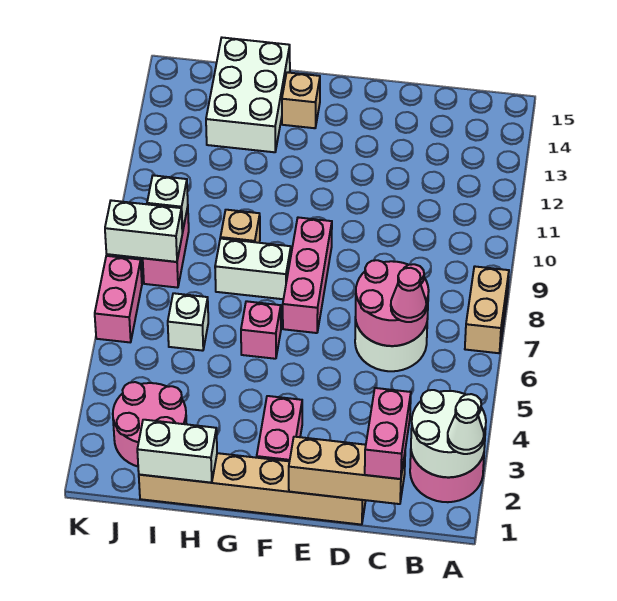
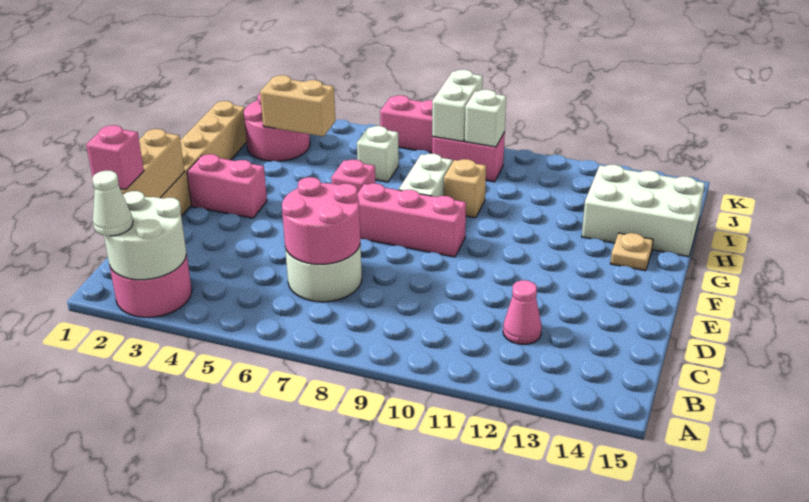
tan 1x2 brick [465,267,509,353] -> tan 1x2 brick moved to [260,75,336,137]
pink 1x2 brick [365,388,411,479] -> pink 1x1 brick [86,125,144,190]
pink 1x1 cone [391,268,426,322] -> pink 1x1 cone moved to [503,280,542,345]
tan 1x1 brick [282,72,320,128] -> tan 1x1 plate [610,233,653,271]
white 1x2 brick [137,420,217,483] -> none

